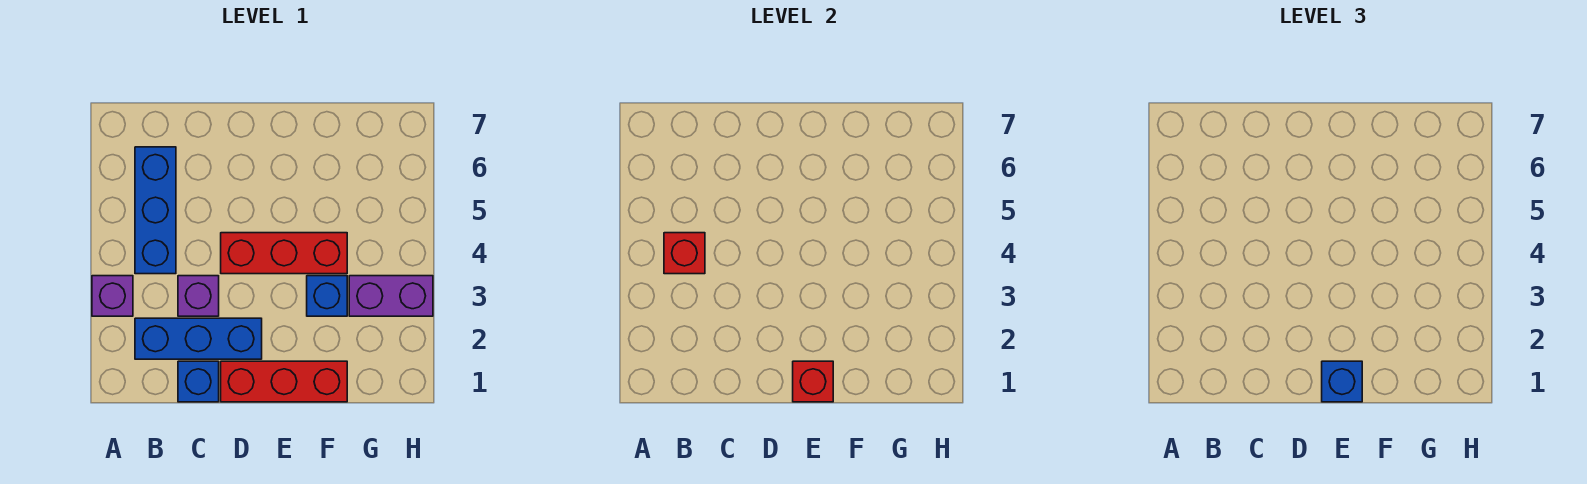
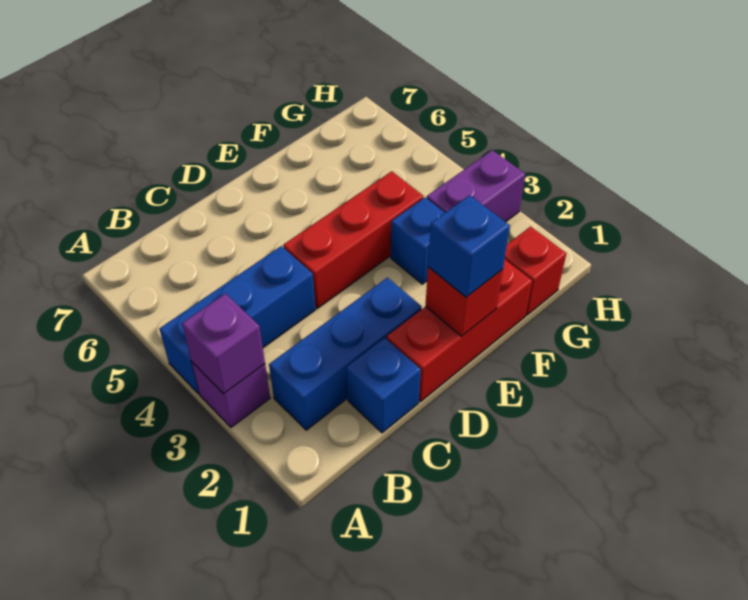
blue 1x3 brick [135,147,176,274] -> blue 1x3 brick turned to [159,246,315,394]
red 1x1 brick [664,233,705,274] -> red 1x1 brick moved to [505,227,566,315]
purple 1x1 brick [178,276,219,316] -> purple 1x1 brick moved to [182,294,265,394]

